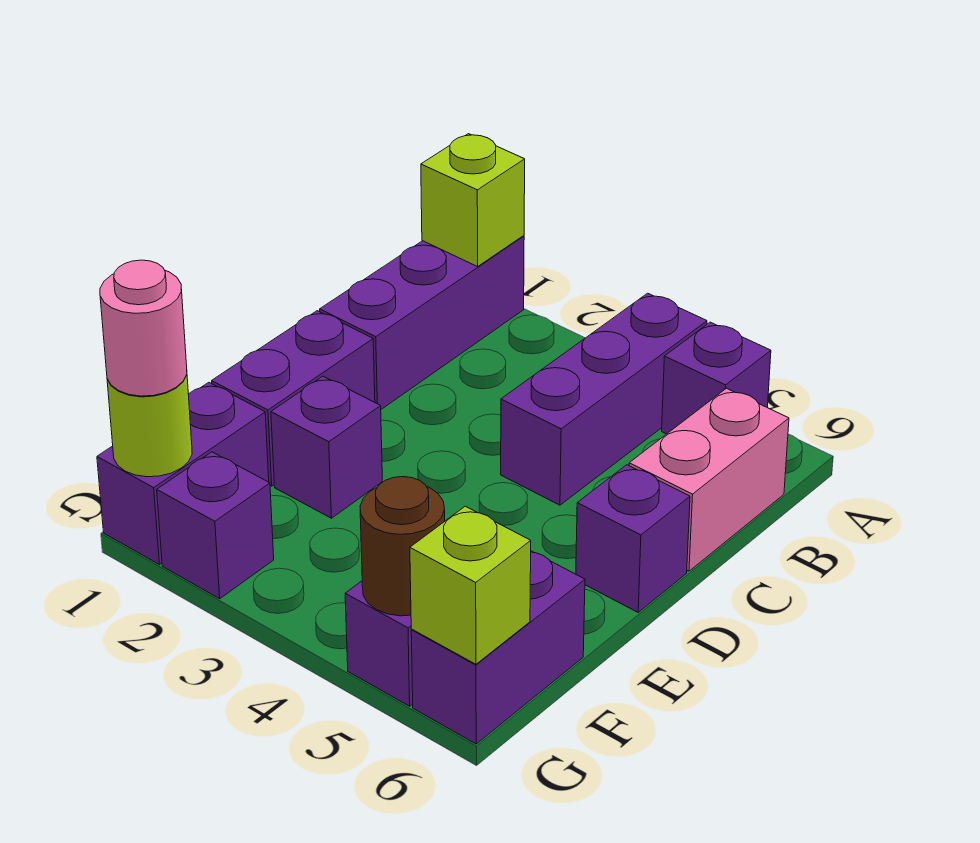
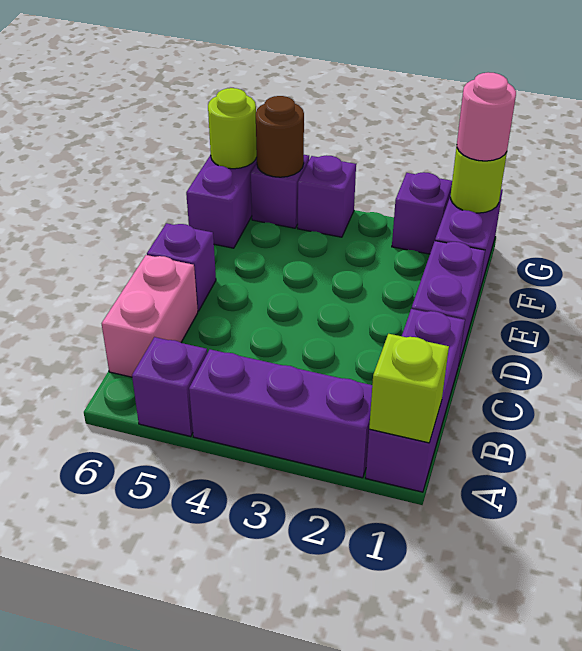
purple 1x3 brick [501,293,707,505] -> purple 1x3 brick turned to [189,349,372,478]
purple 1x1 brick [271,376,382,518] -> purple 1x1 brick moved to [298,155,356,237]
lime 1x1 brick [410,506,531,664] -> lime 1x1 round brick [208,88,257,169]

